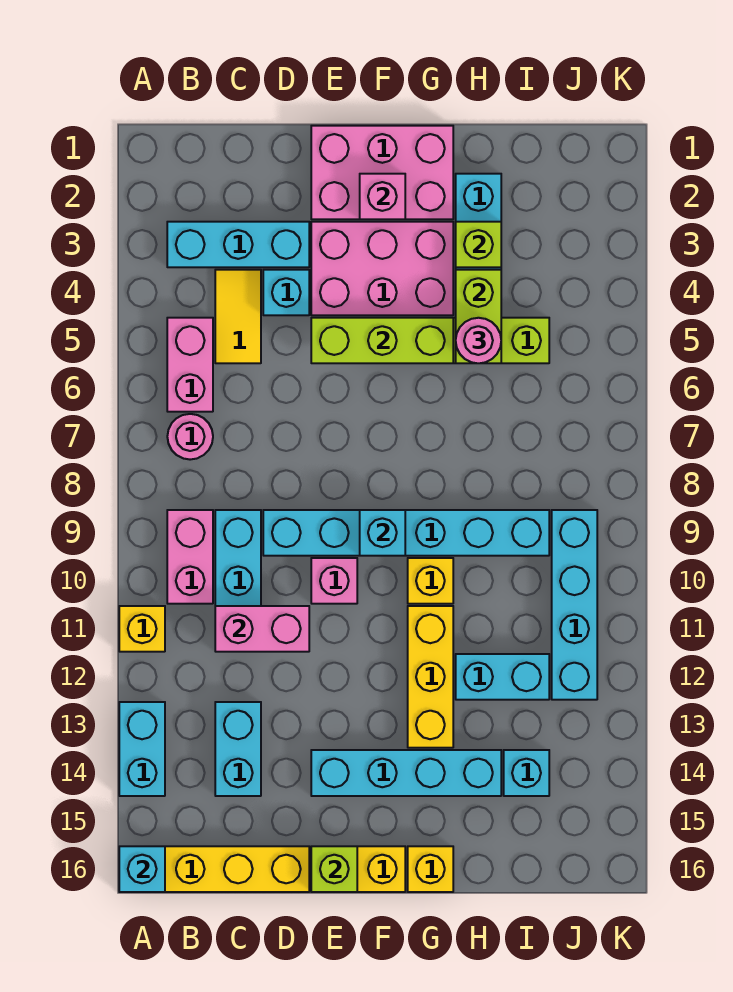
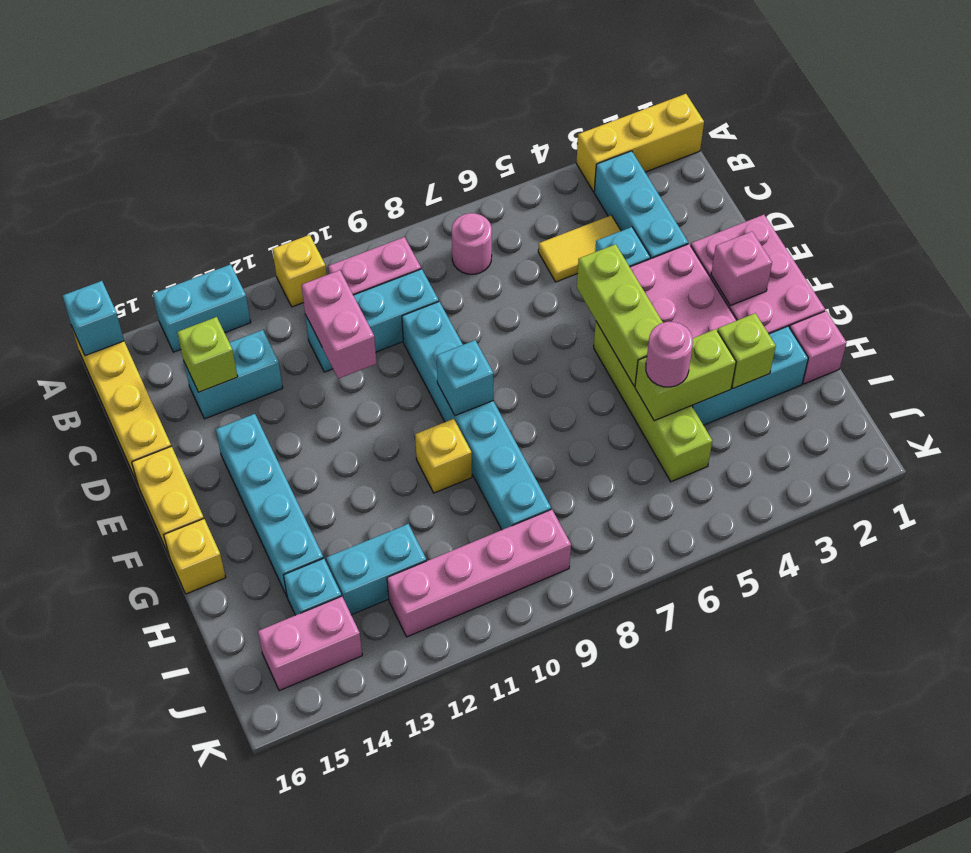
pink 1x2 brick [167,318,213,412] -> pink 1x2 brick moved to [258,596,362,691]
pink 1x1 brick [311,558,357,604] -> pink 1x1 brick moved to [790,311,847,384]
lime 1x1 brick [311,846,357,892] -> lime 1x1 brick moved to [177,317,238,392]
yellow 1x3 brick [408,606,453,748] -> yellow 1x3 brick moved to [576,94,704,192]
cyan 1x2 brick [456,654,549,700] -> cyan 1x2 brick turned to [326,524,426,615]
cyan 1x4 brick [552,510,597,700] -> pink 1x4 brick [387,509,571,637]

